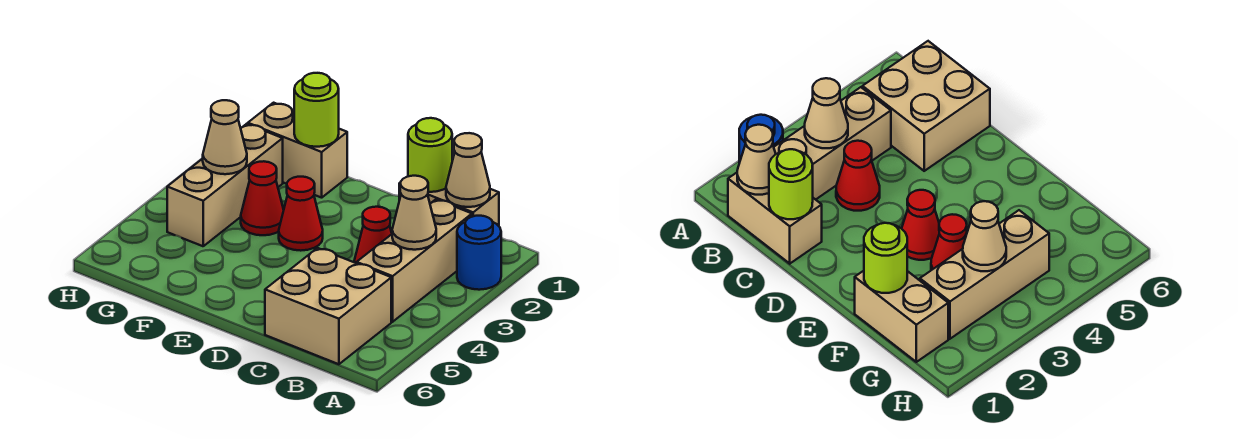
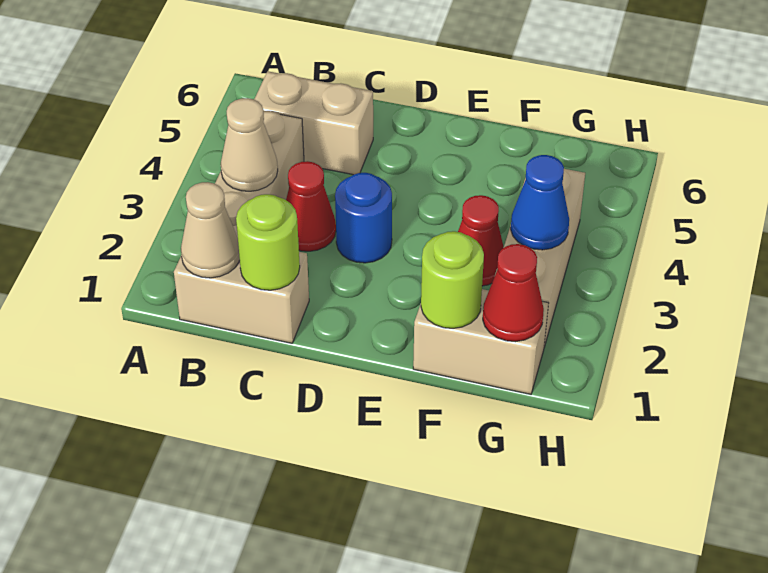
blue 1x1 round brick [457,216,501,290] -> blue 1x1 round brick moved to [335,173,392,263]
tan 2x2 brick [265,248,391,364] -> tan 1x2 brick [254,71,373,175]
red 1x1 cone [279,177,323,251] -> red 1x1 cone moved to [483,244,544,342]
tan 1x1 cone [203,100,247,174] -> blue 1x1 cone [511,155,569,250]

